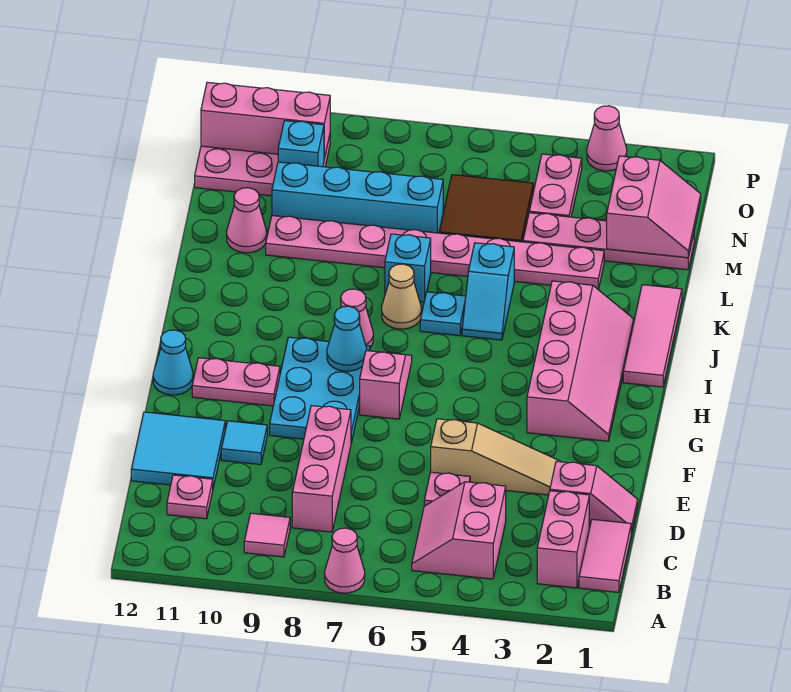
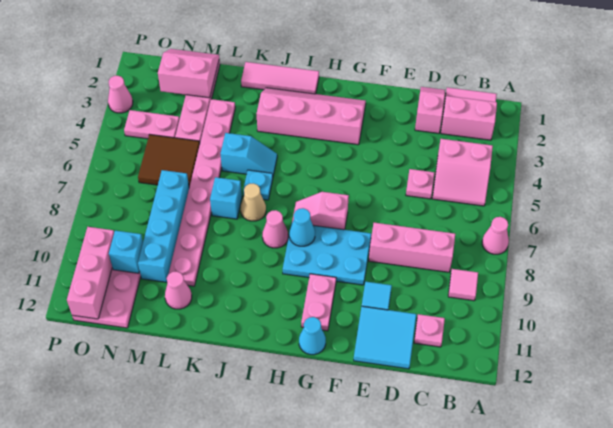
tan 1x3 slope [431,419,560,495] -> none

